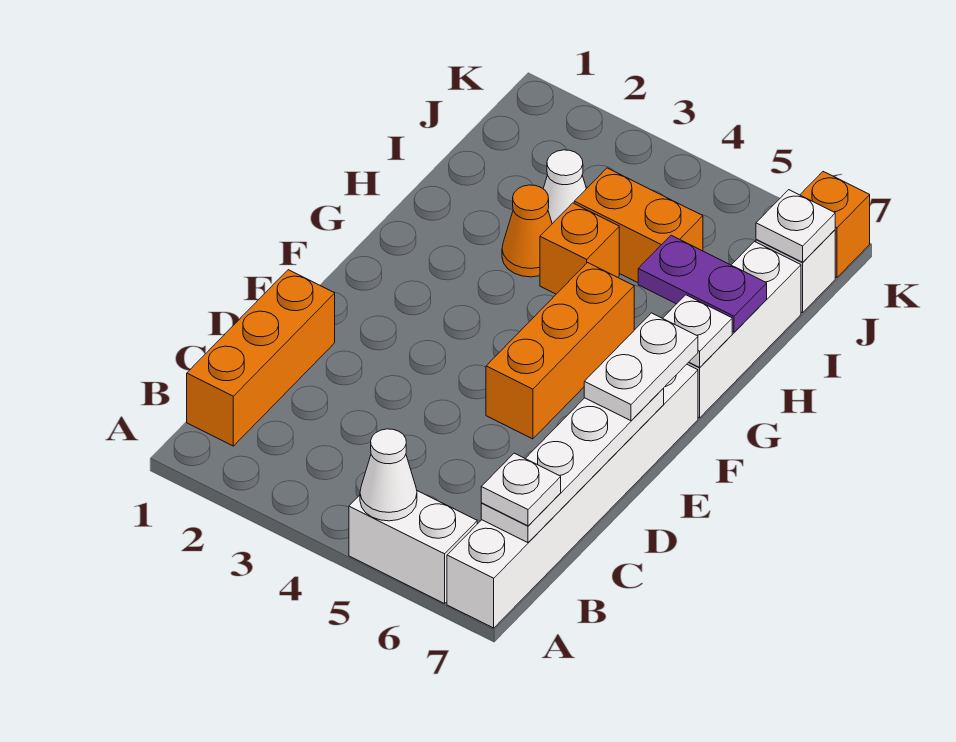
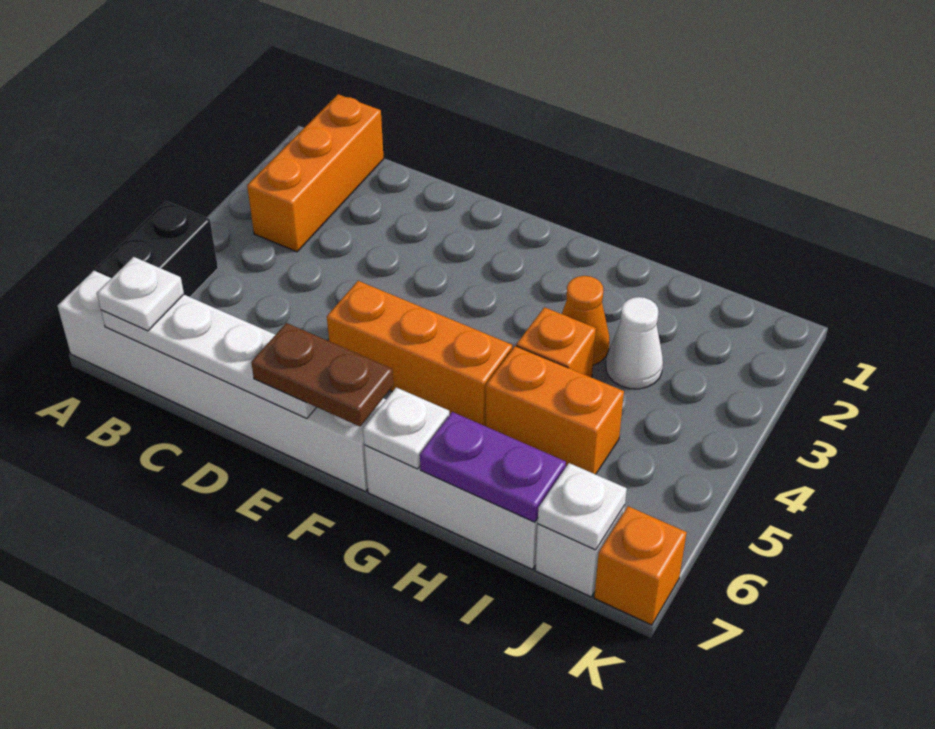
white 1x2 brick [349,491,477,604] -> black 1x2 brick [96,201,218,297]
white 1x1 cone [360,429,417,521] -> none
orange 1x3 brick [187,270,335,446] -> orange 1x3 brick turned to [247,94,384,252]
white 1x2 plate [584,313,698,421] -> brown 1x2 plate [251,323,393,426]
purple 1x2 plate [638,235,767,332] -> purple 1x2 plate turned to [420,412,566,522]
orange 1x2 brick [574,168,703,283] -> orange 1x2 brick turned to [486,346,624,474]

